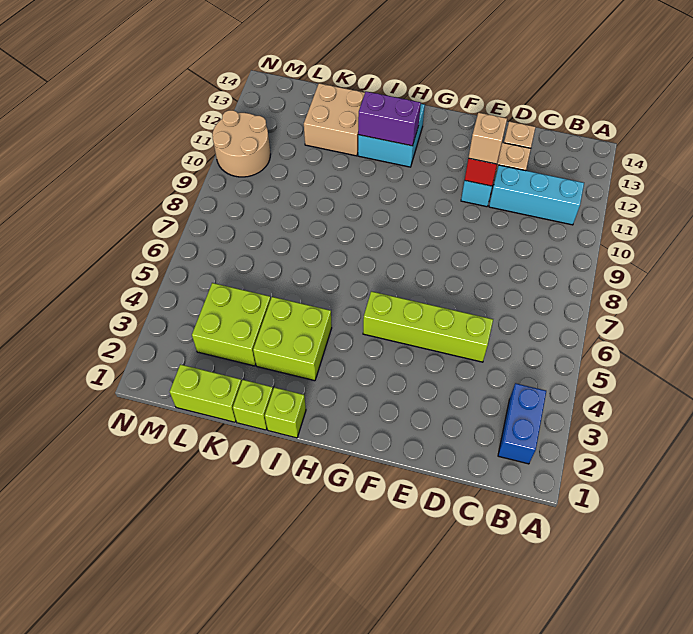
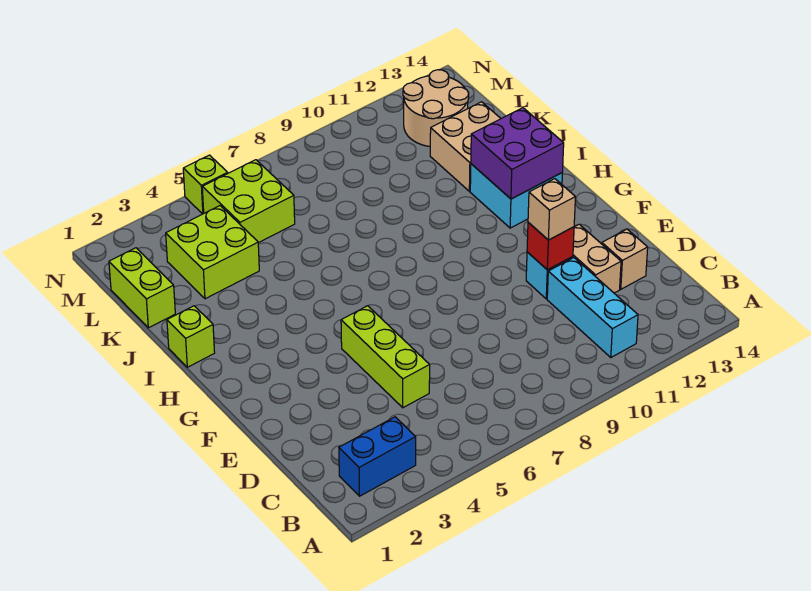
lime 1x4 brick [363,291,493,362] -> lime 1x3 brick [341,306,430,408]
purple 1x2 brick [358,91,421,146] -> purple 2x2 brick [471,108,564,199]
lime 2x2 brick [253,297,332,381] -> lime 2x2 brick moved to [202,160,295,243]
lime 1x1 brick [233,380,273,430] -> lime 1x1 brick moved to [183,155,228,214]
tan 2x2 round brick [212,110,270,177] -> tan 2x2 round brick moved to [403,70,469,146]

